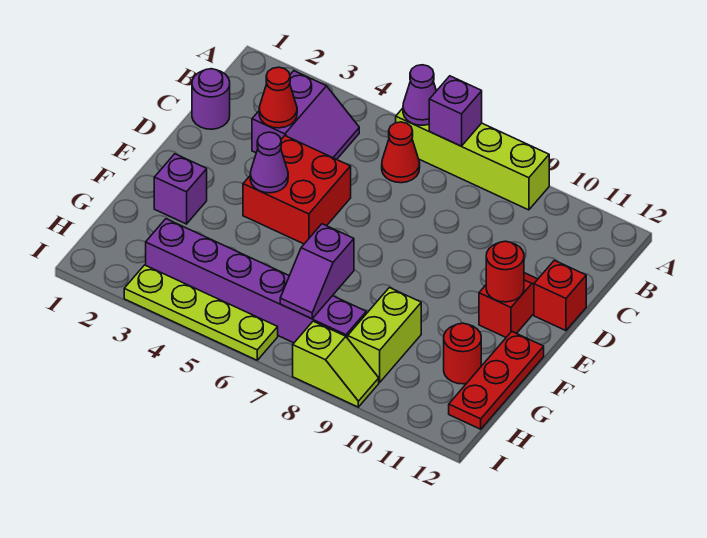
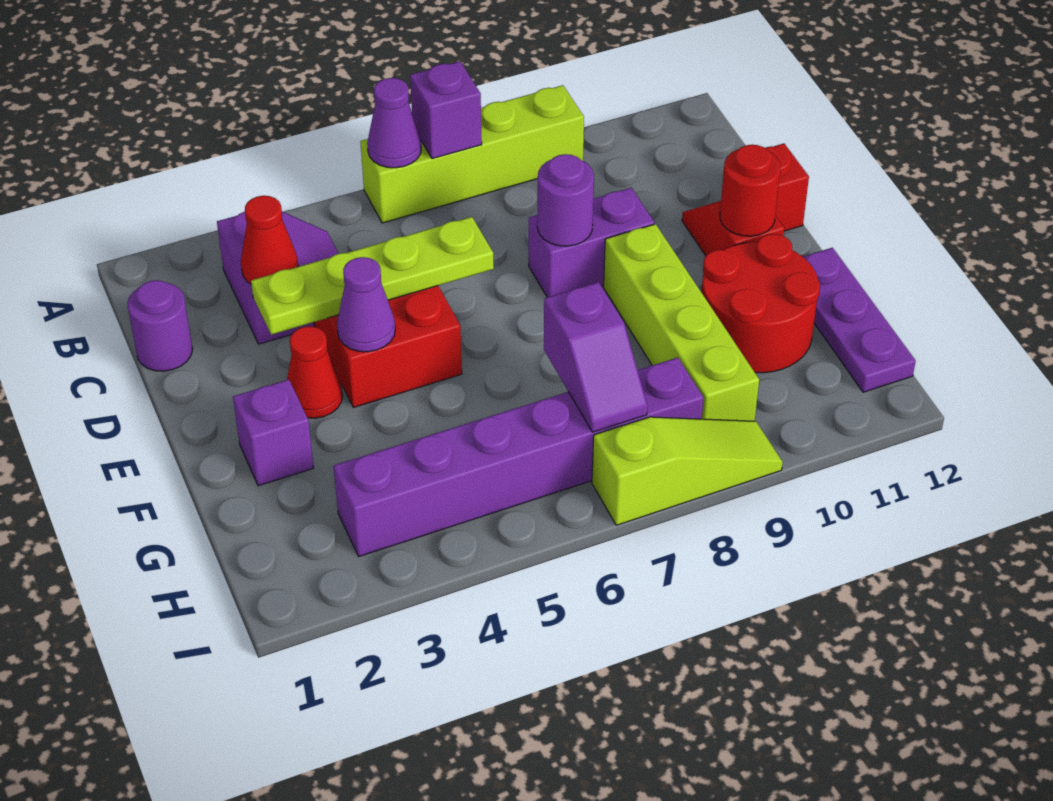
red 1x1 cone [382,122,420,183] -> red 1x1 cone moved to [287,326,343,418]
none -> purple 1x2 brick [529,188,654,297]
none -> purple 1x1 round brick [537,154,594,246]
red 1x3 plate [449,332,544,429] -> purple 1x3 plate [803,248,916,392]
lime 1x2 brick [348,288,421,382] -> lime 1x4 brick [604,224,759,421]
red 1x1 round brick [444,323,481,384] -> red 2x2 round brick [701,234,820,373]
lime 1x4 plate [124,265,278,360] -> lime 1x4 plate moved to [251,217,494,335]
lime 1x2 slope [293,321,379,407] -> lime 1x3 slope [592,417,783,525]

